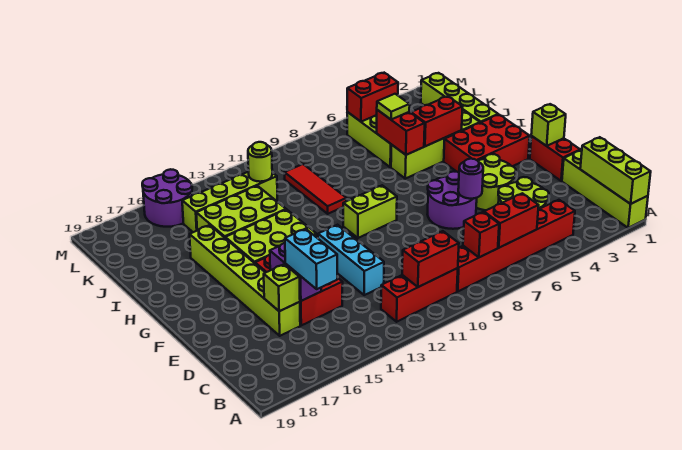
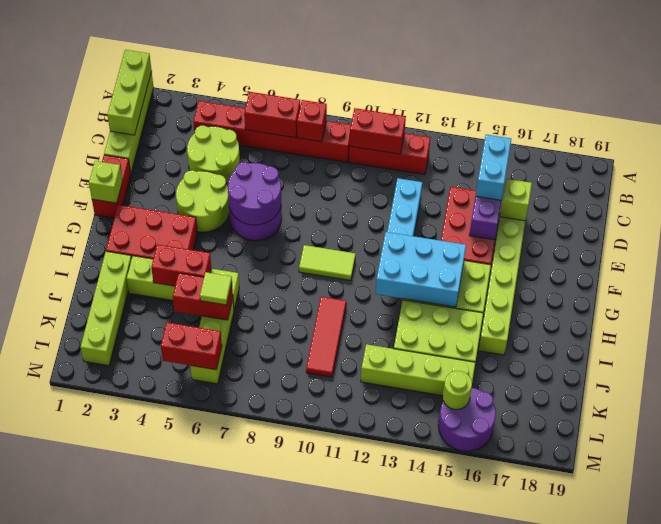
purple 1x1 round brick [458,159,483,199] -> purple 2x2 round brick [228,162,281,225]
lime 1x2 brick [343,185,397,238] -> lime 1x2 tile [299,245,356,281]
none -> cyan 2x3 brick [376,232,466,307]
red 1x2 brick [377,110,425,155] -> red 1x2 brick turned to [173,273,233,320]
lime 1x1 round brick [248,142,272,182] -> lime 1x1 round brick moved to [443,371,472,409]

